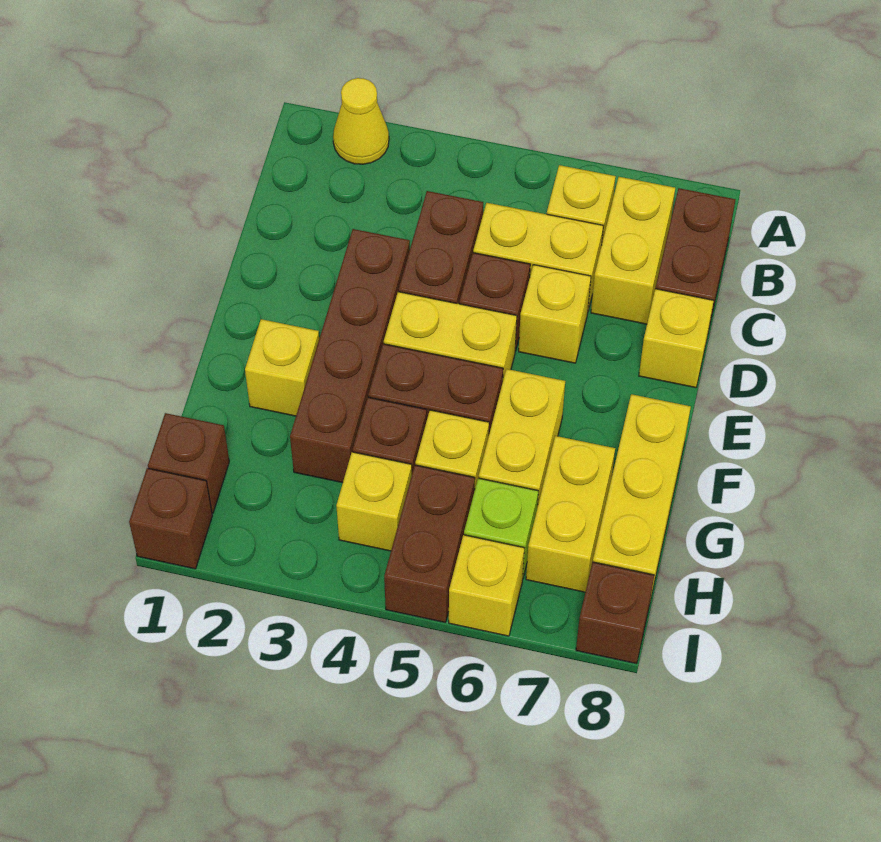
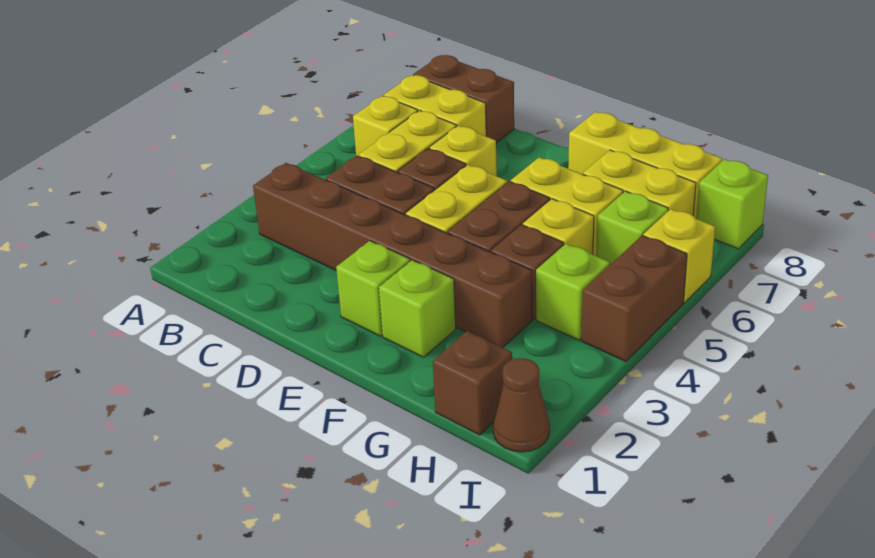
yellow 1x1 cone [333,78,389,164] -> none
brown 1x4 brick [290,229,410,483] -> brown 1x6 brick [253,163,532,348]
yellow 1x1 brick [639,289,714,388] -> none
none -> lime 1x1 brick [336,241,410,336]
yellow 1x1 brick [245,319,319,416] -> lime 1x1 brick [379,260,456,357]
yellow 1x1 brick [336,452,412,551] -> lime 1x1 brick [536,244,610,340]
brown 1x2 brick [384,465,475,622] -> brown 1x2 brick turned to [581,235,687,361]
brown 1x1 brick [129,468,212,569] -> brown 1x1 cone [493,358,550,452]
brown 1x1 brick [576,562,654,664] -> lime 1x1 brick [696,159,768,249]

